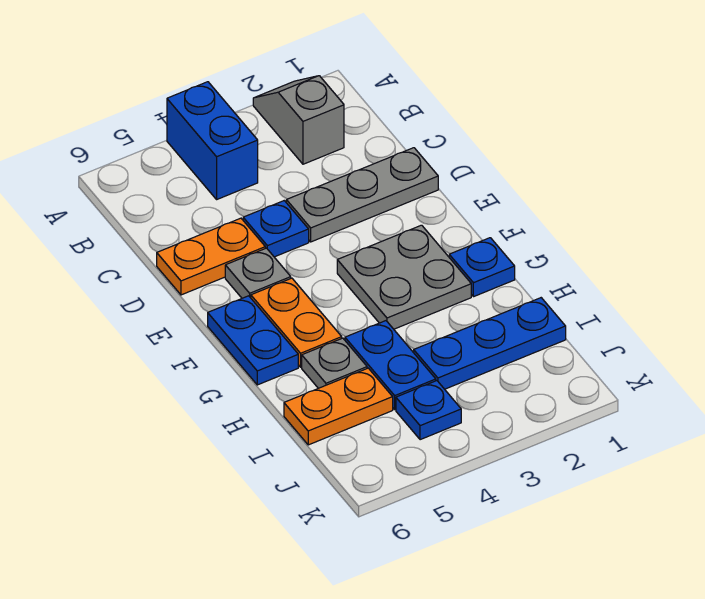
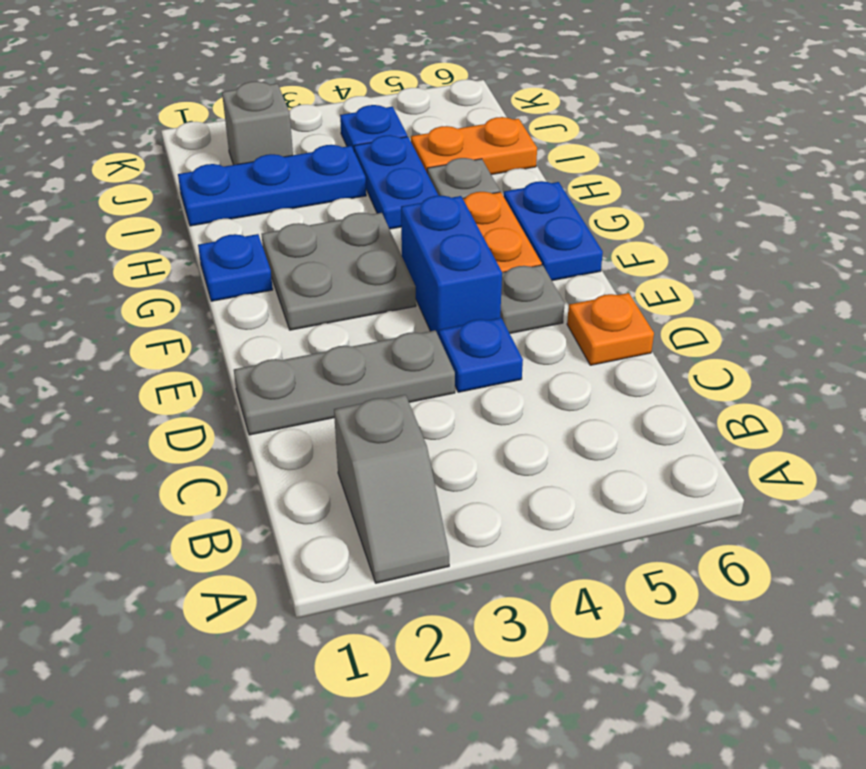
blue 1x2 brick [167,82,258,199] -> blue 1x2 brick moved to [401,196,502,336]
orange 1x2 plate [157,218,265,295] -> orange 1x1 plate [567,293,654,365]
none -> grey 1x1 brick [222,81,293,165]

